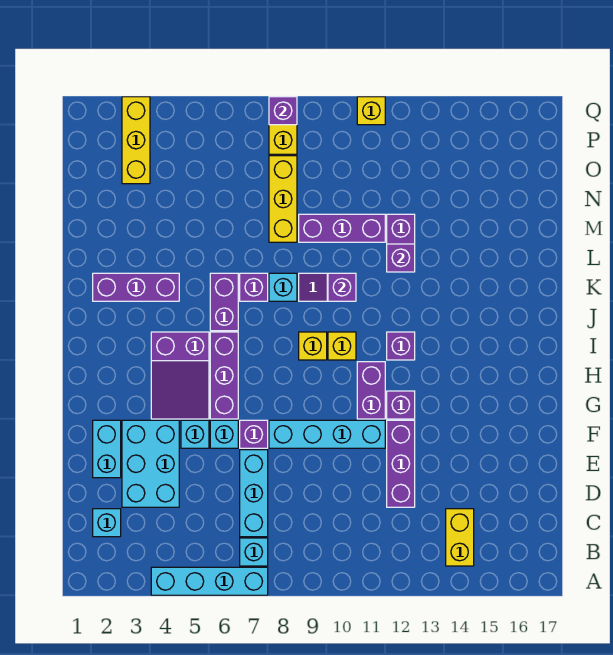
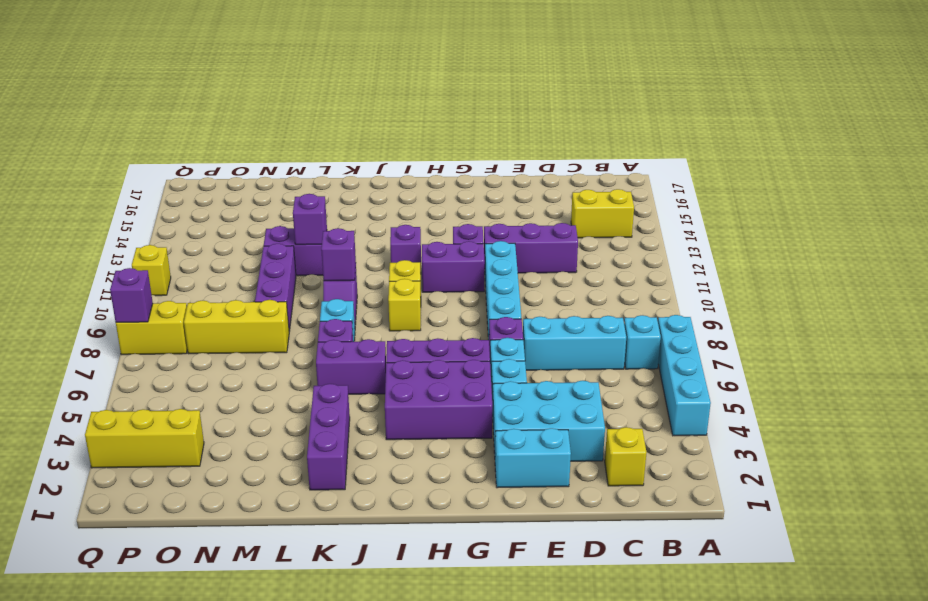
cyan 1x1 brick [93,509,121,537] -> yellow 1x1 brick [605,427,647,486]
purple 2x3 slope [151,332,209,419] -> purple 2x3 brick [385,360,492,440]

